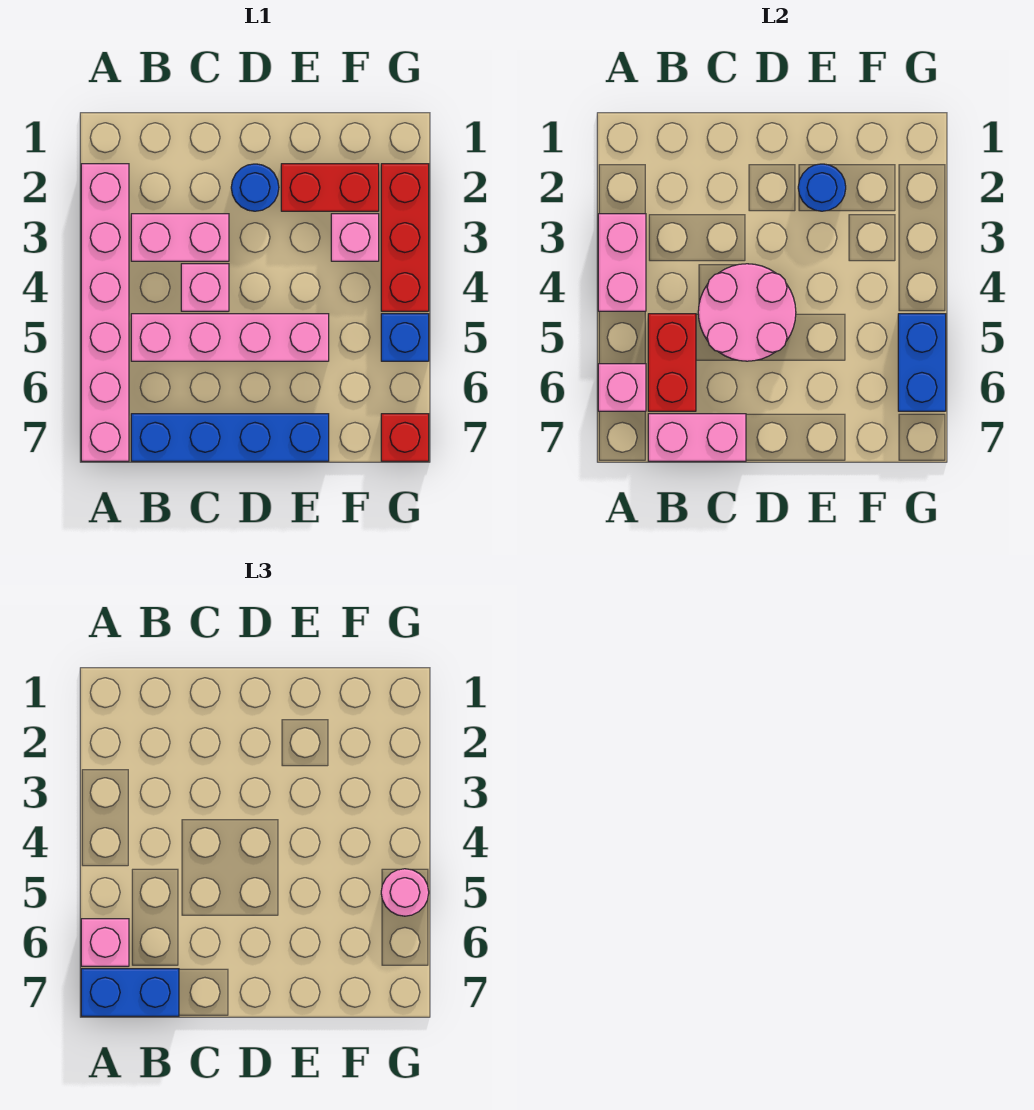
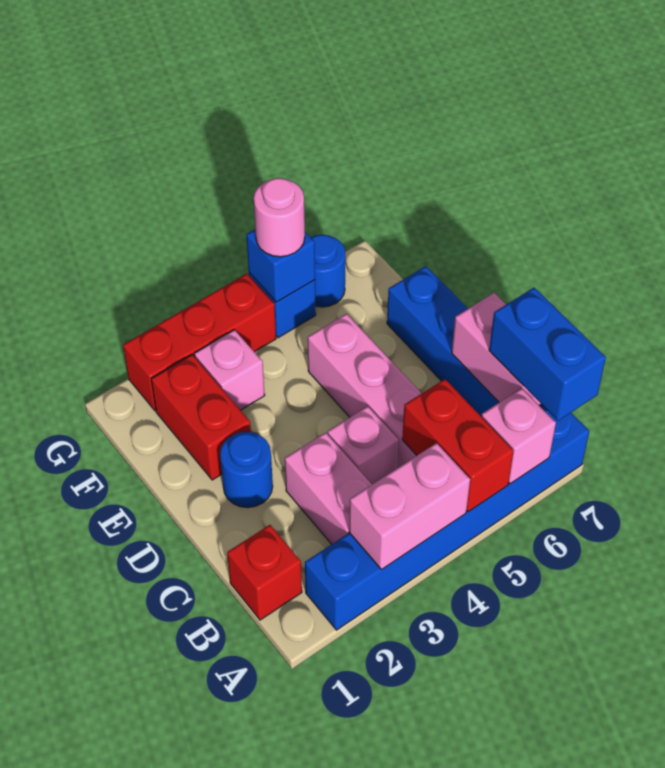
pink 1x6 brick [81,164,129,461] -> blue 1x6 brick [305,406,589,630]
pink 1x1 brick [81,919,129,966] -> none
red 1x2 brick [648,314,696,411] -> red 1x2 brick turned to [402,379,514,512]
pink 2x2 round brick [698,264,796,361] -> none
blue 1x1 round brick [798,164,846,211] -> blue 1x1 round brick moved to [310,235,345,307]
blue 1x2 brick [898,314,946,411] -> blue 1x1 brick [246,230,315,302]
red 1x1 brick [381,414,429,461] -> red 1x1 brick moved to [227,525,302,620]

